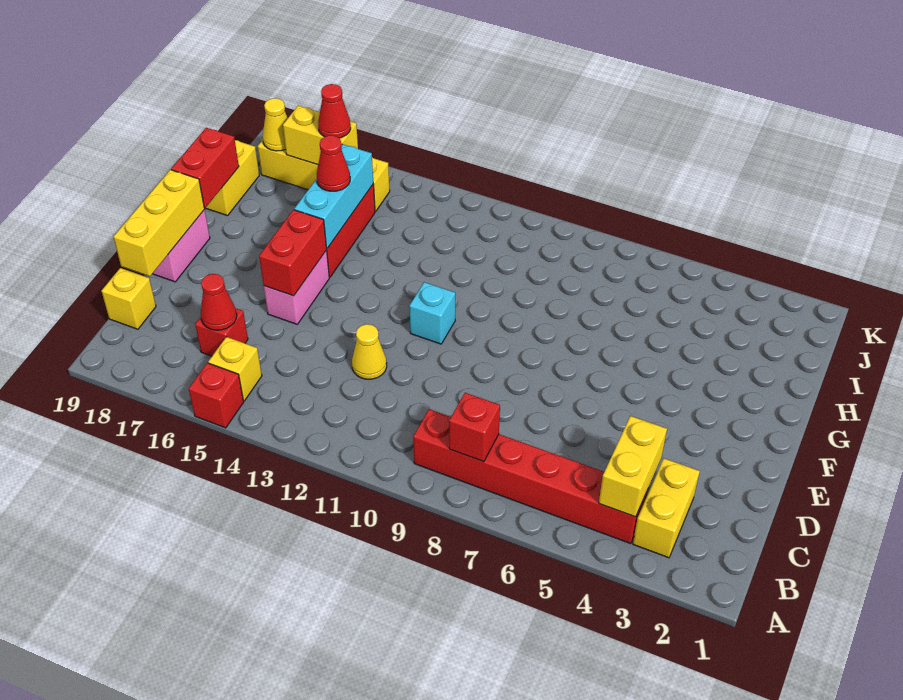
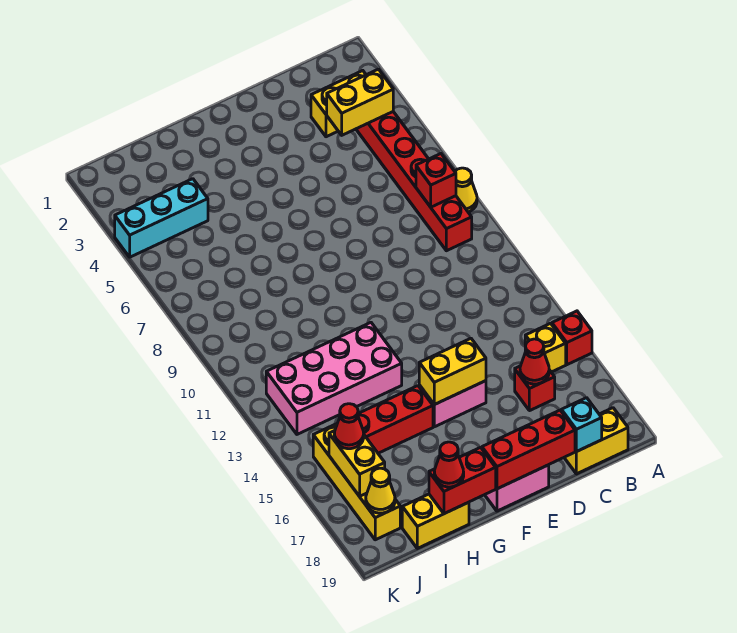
yellow 1x1 brick [102,268,156,329] -> yellow 1x2 brick [564,408,628,474]
yellow 1x1 cone [352,324,387,379] -> yellow 1x1 cone moved to [455,168,477,212]
yellow 1x3 brick [114,170,204,276] -> red 1x3 brick [482,410,575,489]
red 1x2 brick [259,210,327,296] -> yellow 1x2 brick [419,338,486,405]
cyan 1x1 brick [409,282,455,344] -> cyan 1x1 brick moved to [561,398,602,452]
none -> pink 2x4 brick [266,323,402,434]
cyan 1x3 brick [294,144,373,248] -> cyan 1x3 brick moved to [115,179,208,257]
red 1x1 cone [317,136,350,191] -> red 1x1 cone moved to [434,442,464,487]

